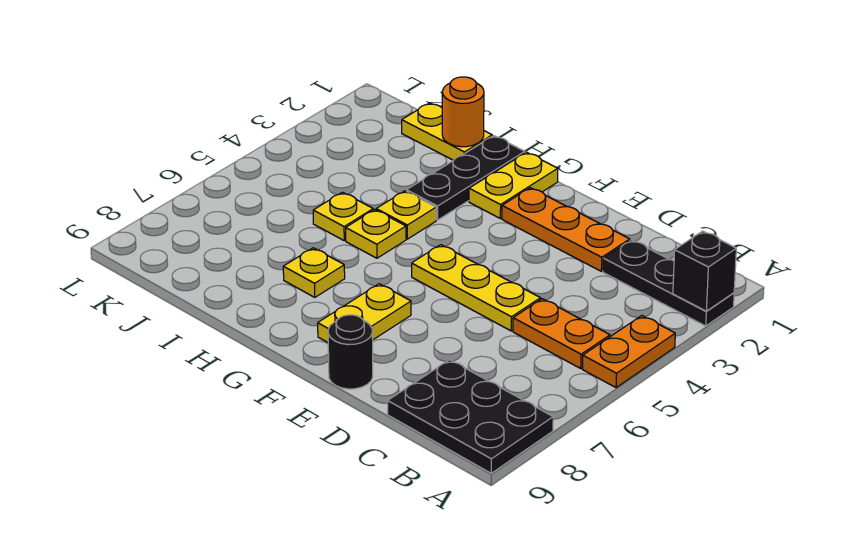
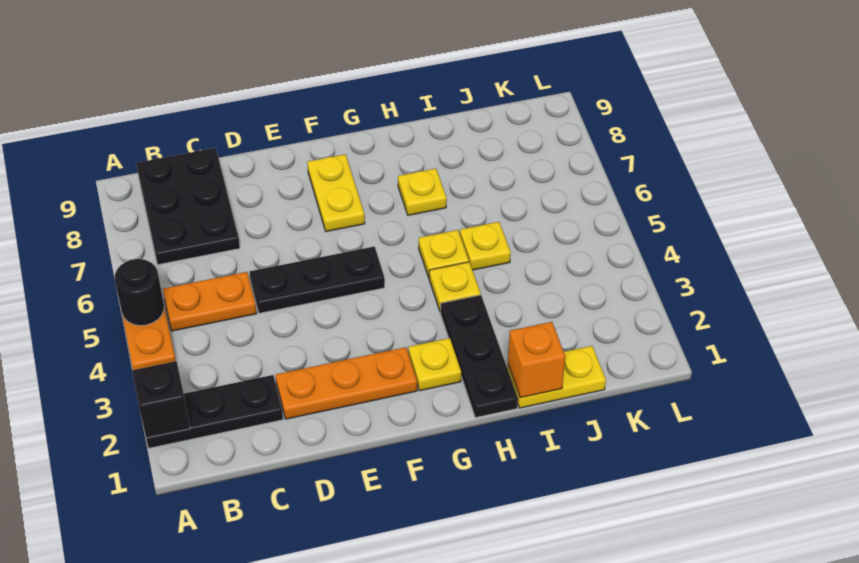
black 2x3 plate [388,360,553,473] -> black 2x3 plate turned to [136,148,240,265]
yellow 1x3 plate [412,245,541,331] -> black 1x3 plate [250,246,385,313]
black 1x1 round brick [328,315,373,389] -> black 1x1 round brick moved to [115,259,164,326]
yellow 1x2 plate [469,152,558,218] -> yellow 1x1 plate [408,338,461,391]
orange 1x1 round brick [442,77,484,147] -> orange 1x1 brick [508,322,565,398]

